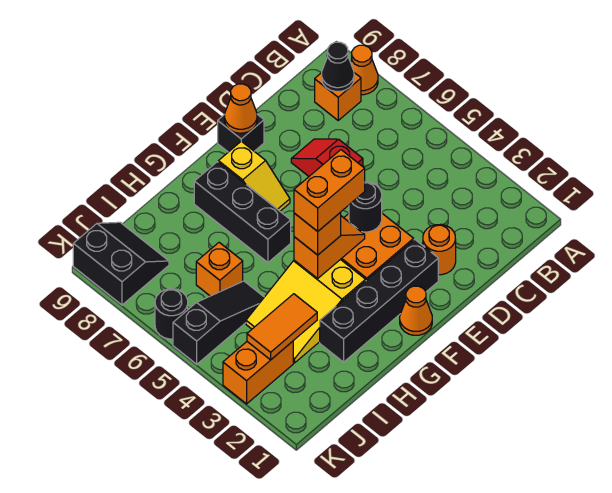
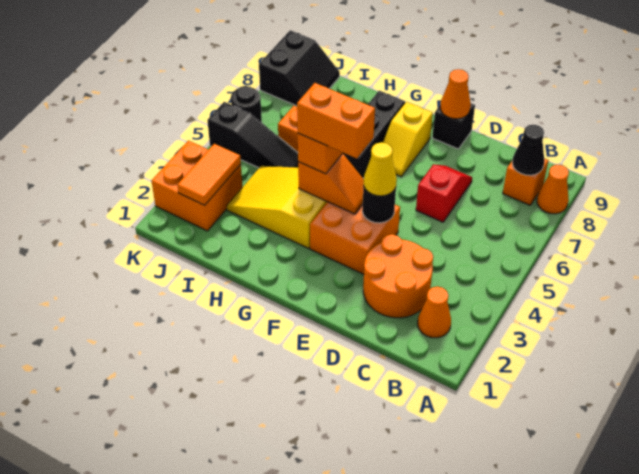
orange 1x1 round brick [423,224,456,275] -> orange 2x2 round brick [363,234,433,318]
black 1x4 brick [320,239,438,362] -> none
none -> yellow 1x1 cone [364,142,397,196]
orange 1x1 cone [400,286,432,335] -> orange 1x1 cone moved to [418,286,451,338]
orange 1x2 tile [247,294,317,360] -> orange 1x2 tile turned to [177,144,241,205]
orange 1x2 brick [223,341,293,404] -> orange 2x2 brick [152,141,243,231]

